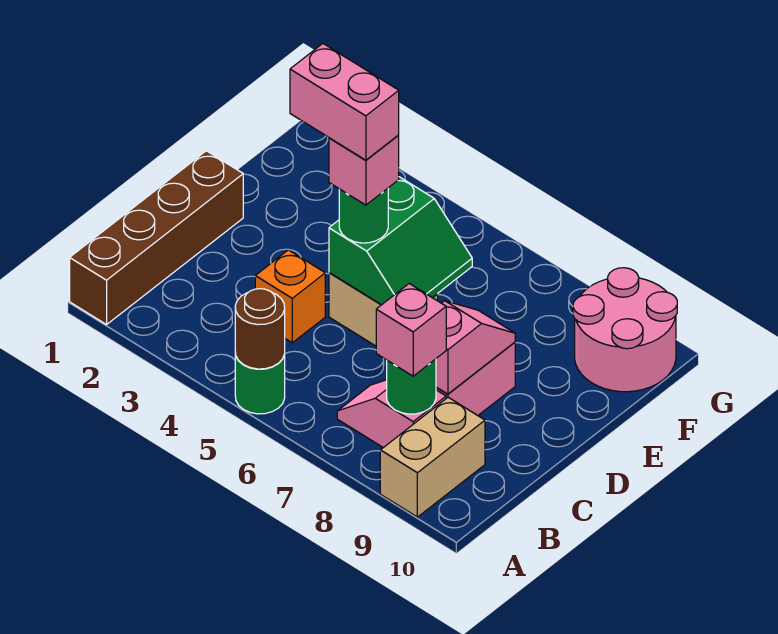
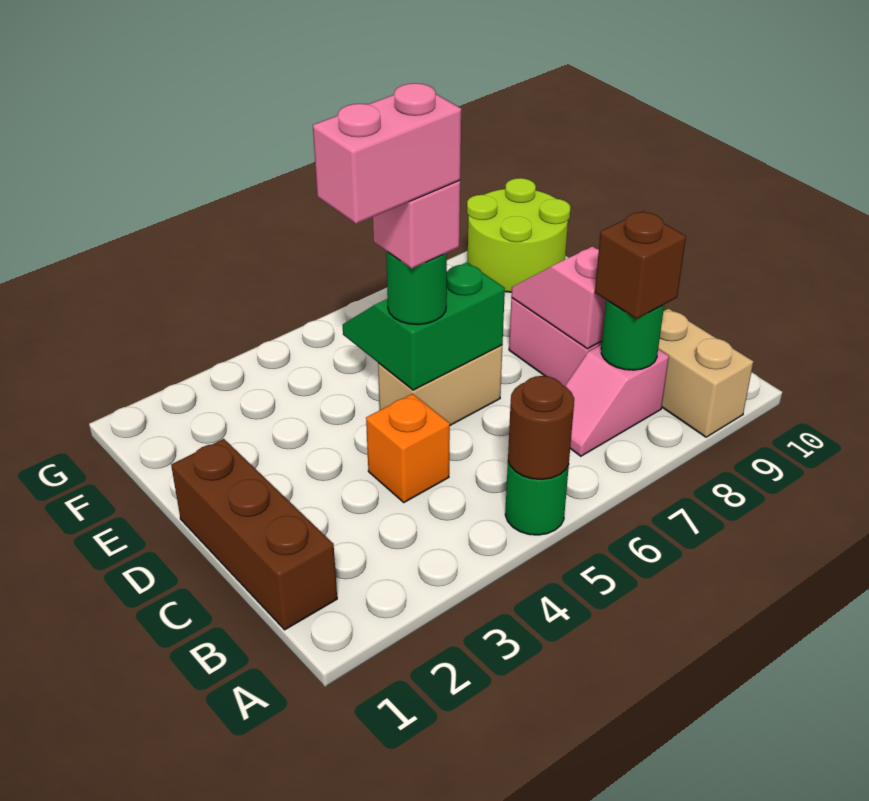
brown 1x4 brick [70,151,243,325] -> brown 1x3 brick [171,439,337,630]
pink 1x1 brick [376,284,446,376] -> brown 1x1 brick [595,211,686,319]
green 2x2 slope [329,177,472,305] -> green 2x2 slope turned to [343,262,505,390]
pink 2x2 round brick [573,268,677,392] -> lime 2x2 round brick [467,178,570,292]

